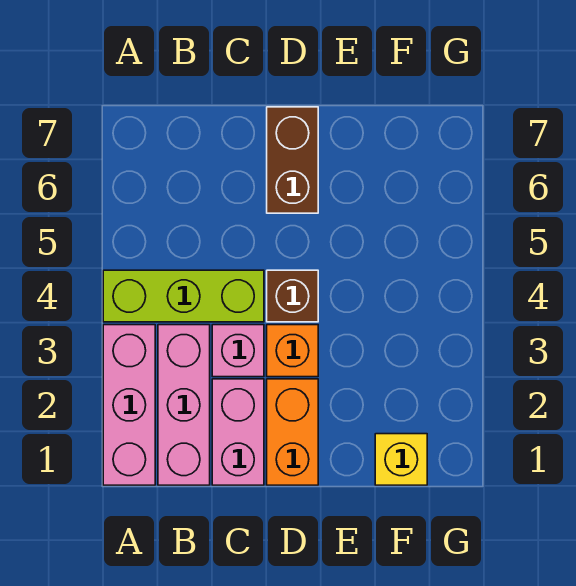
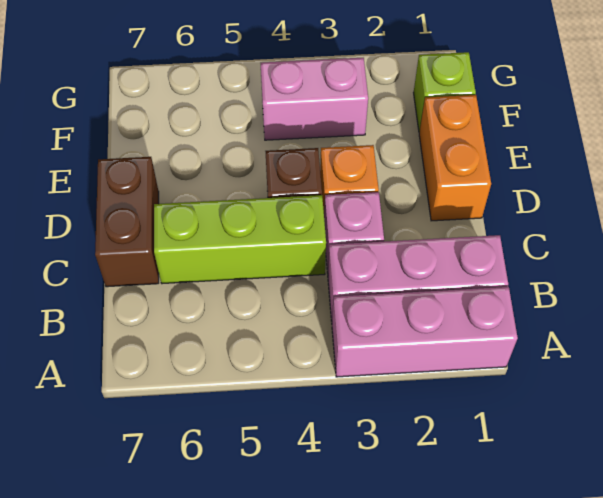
lime 1x3 brick [103,270,264,322] -> lime 1x3 brick turned to [154,195,326,284]
pink 1x2 brick [212,379,264,485] -> pink 1x2 brick moved to [261,58,368,140]
orange 1x2 brick [267,379,318,485] -> orange 1x2 brick turned to [419,95,491,221]
brown 1x2 brick [267,107,318,213] -> brown 1x2 brick turned to [95,157,159,287]
yellow 1x1 brick [375,434,427,485] -> lime 1x1 brick [414,52,476,132]

